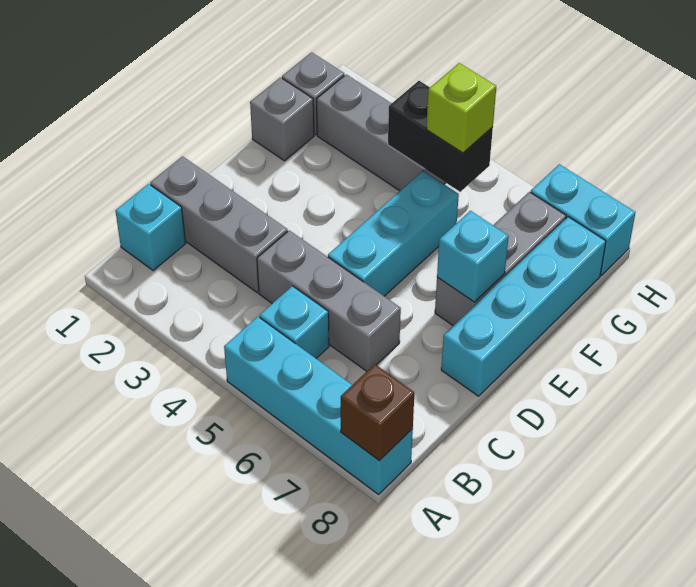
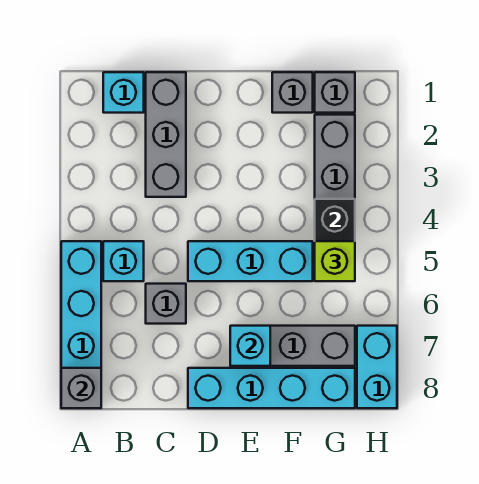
brown 1x1 brick [341,364,414,461] -> grey 1x1 brick [61,368,101,408]
grey 1x3 brick [257,230,401,371] -> grey 1x1 brick [146,284,186,324]

